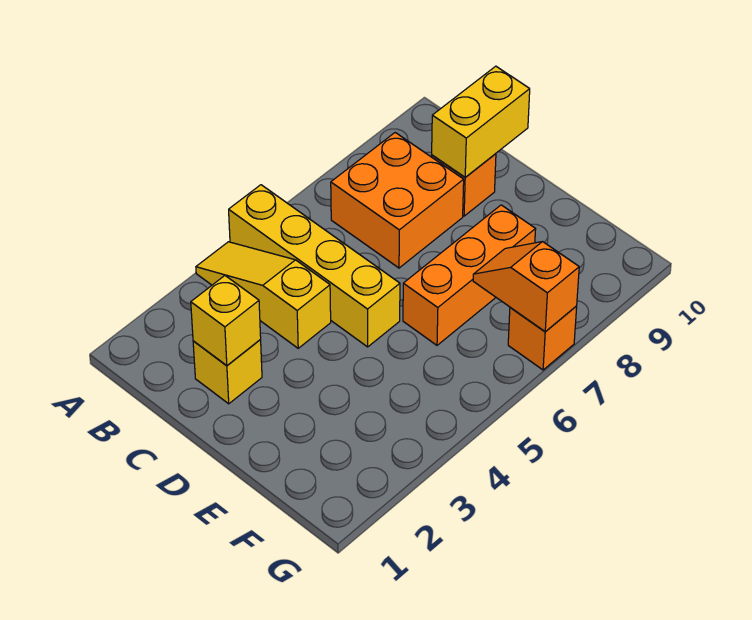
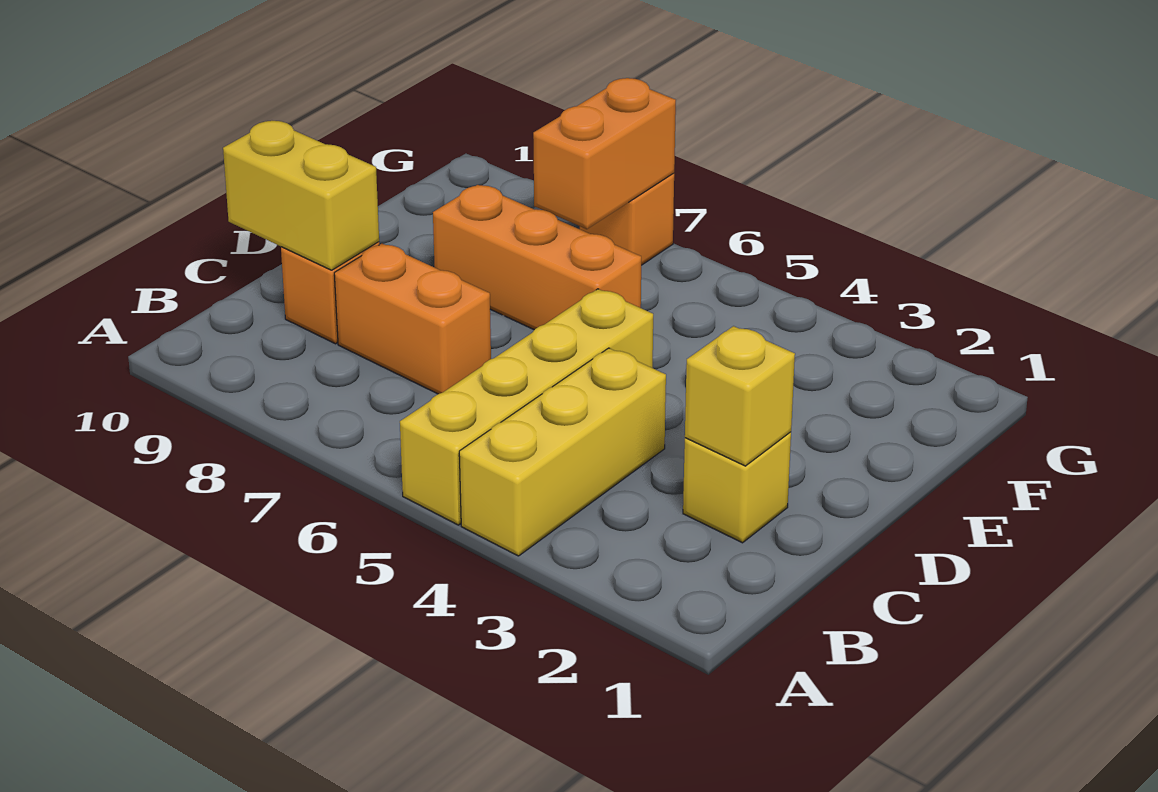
yellow 1x3 slope [196,242,331,348] -> yellow 1x3 brick [459,348,666,556]
orange 2x2 brick [331,133,464,268] -> orange 1x2 brick [334,244,491,394]
orange 1x2 slope [473,242,579,332] -> orange 1x2 brick [533,78,676,229]

